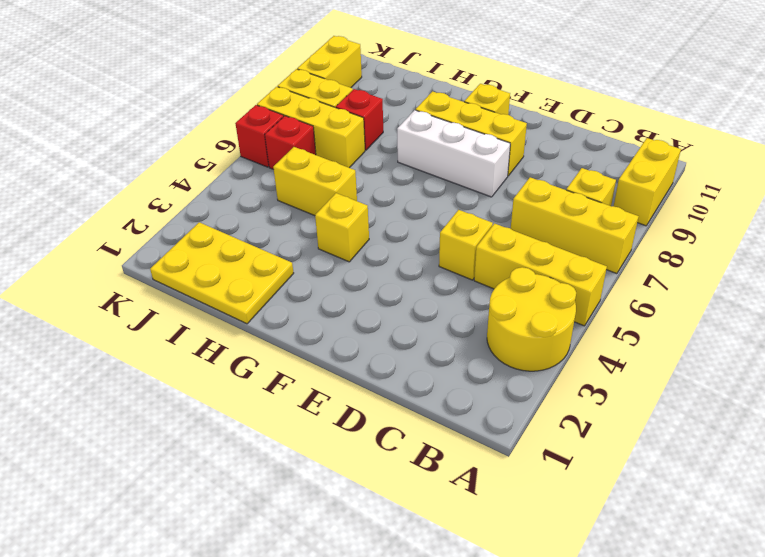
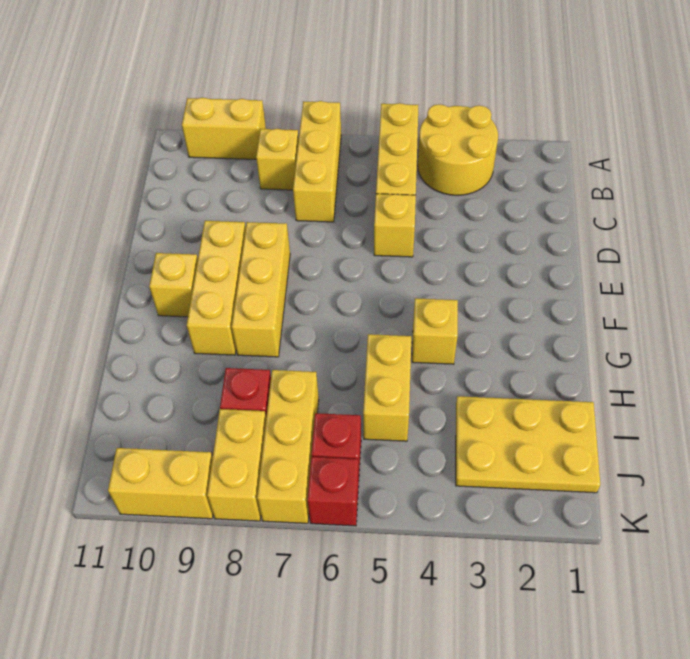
white 1x3 brick [397,110,510,197] -> yellow 1x3 brick [232,222,290,357]
yellow 2x3 plate [150,222,294,324] -> yellow 2x3 plate turned to [456,396,600,493]

